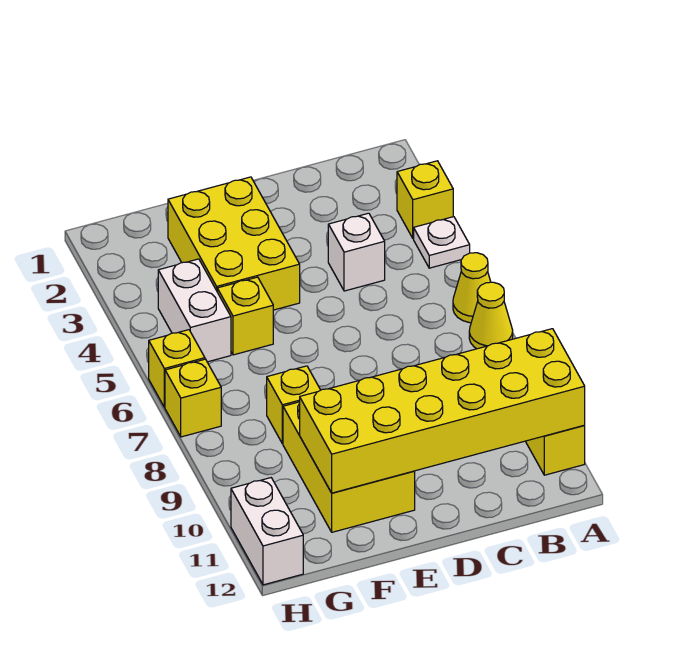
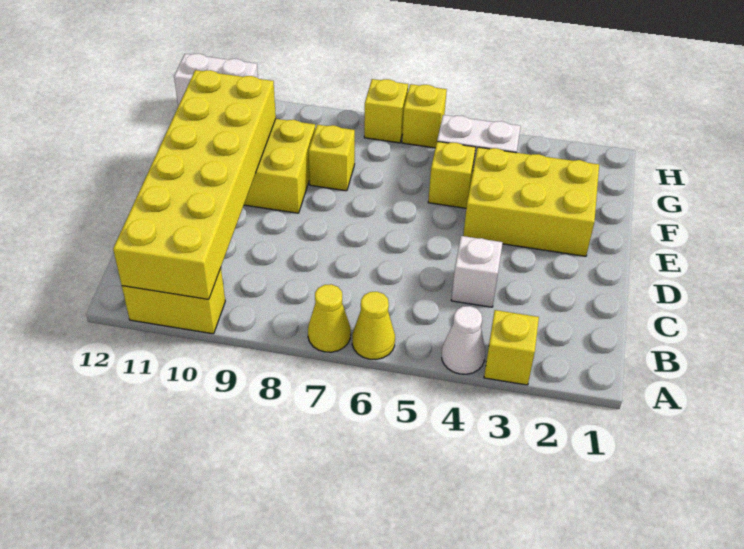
white 1x1 plate [414,217,470,268] -> white 1x1 cone [442,306,485,374]

